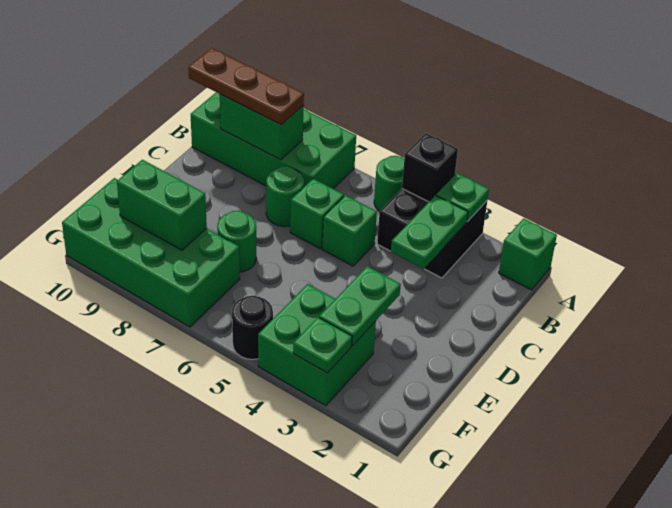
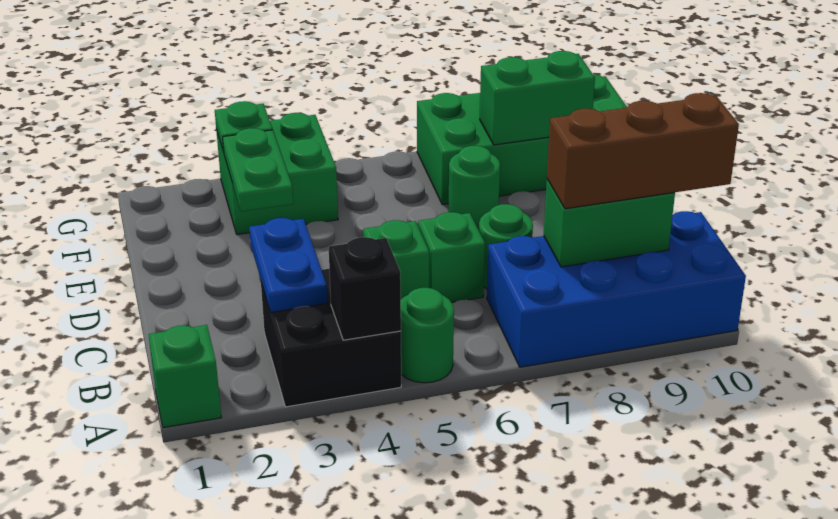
green 1x1 plate [436,173,489,221] -> none
green 2x4 brick [191,92,356,189] -> blue 2x4 brick [487,211,746,367]
green 1x2 plate [391,195,468,269] -> blue 1x2 plate [249,218,327,312]
brown 1x3 plate [188,48,304,125] -> brown 1x3 brick [547,93,739,209]
black 1x1 round brick [232,296,273,360] -> none

